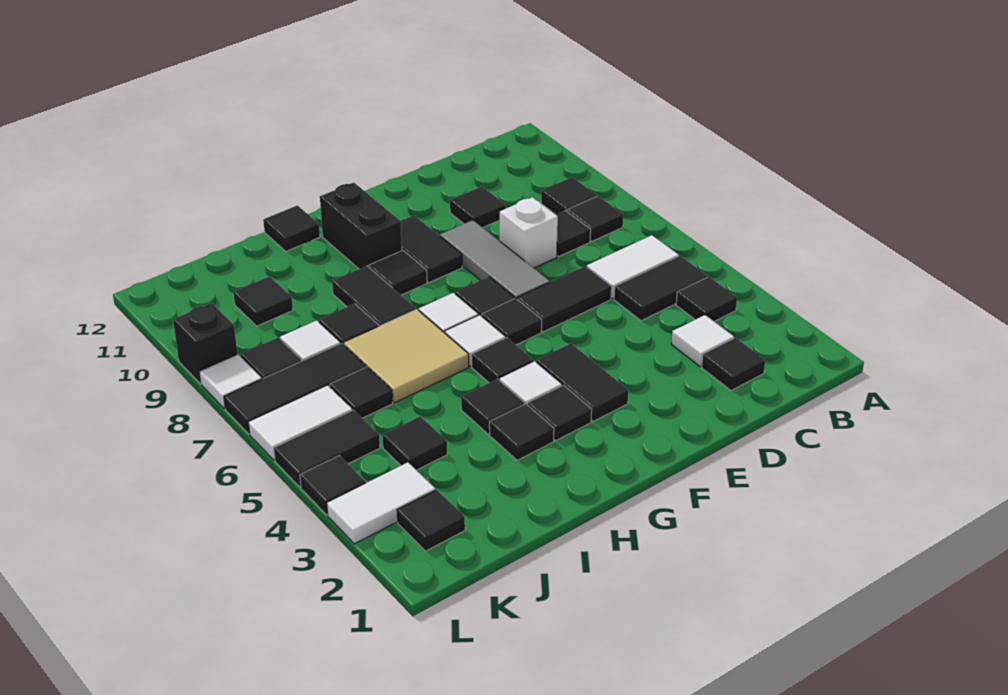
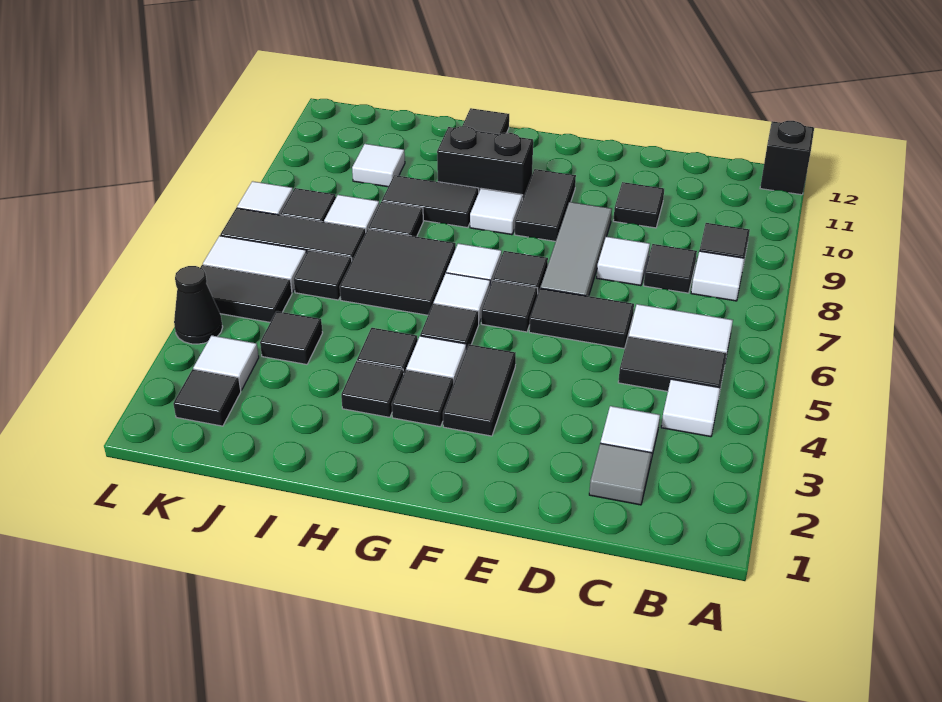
black 1x1 tile [676,277,737,322] -> white 1x1 tile [661,379,720,437]
black 1x1 tile [567,196,623,241] -> white 1x1 tile [691,251,745,301]
black 1x1 tile [702,338,765,391] -> grey 1x1 tile [589,443,651,505]
white 1x1 brick [500,197,558,268] -> white 1x1 tile [597,237,650,286]
black 1x1 tile [369,251,427,295] -> white 1x1 tile [470,188,523,235]
black 1x2 brick [320,183,402,269] -> black 1x2 brick turned to [437,126,533,200]
tan 2x2 tile [344,309,469,403] -> black 2x2 tile [340,229,456,315]
black 1x2 tile [332,266,416,326] -> black 1x2 tile turned to [382,175,479,228]
black 1x1 tile [233,276,293,326] -> white 1x1 tile [352,144,405,187]
white 1x2 tile [327,462,435,544] -> white 1x1 tile [193,336,259,390]
black 1x1 tile [300,456,366,515] -> black 1x1 cone [174,266,223,344]
black 1x1 brick [173,303,238,384] -> black 1x1 brick moved to [760,121,814,195]

